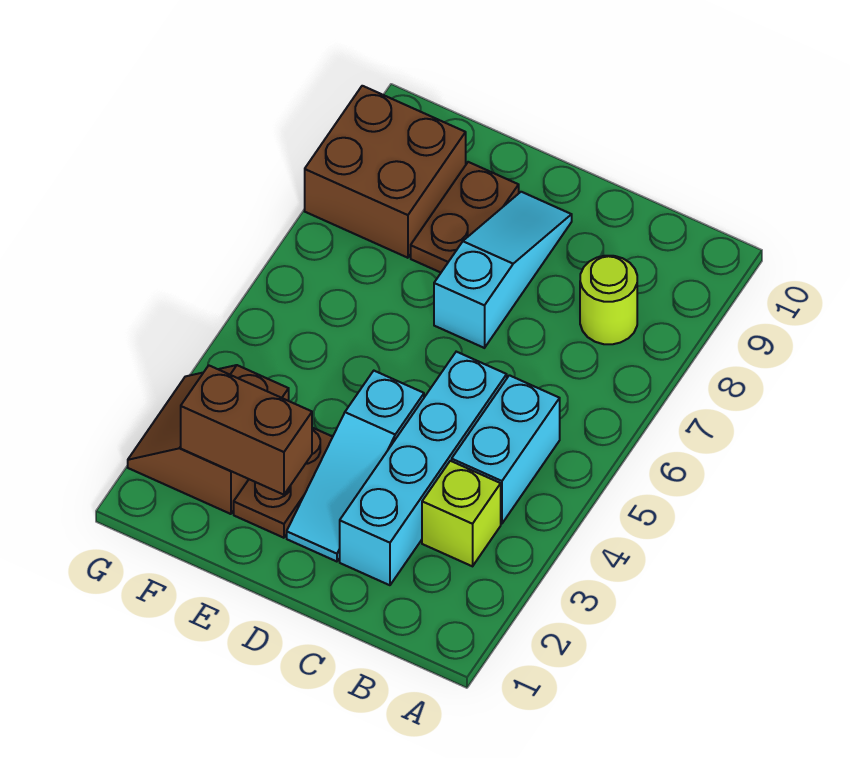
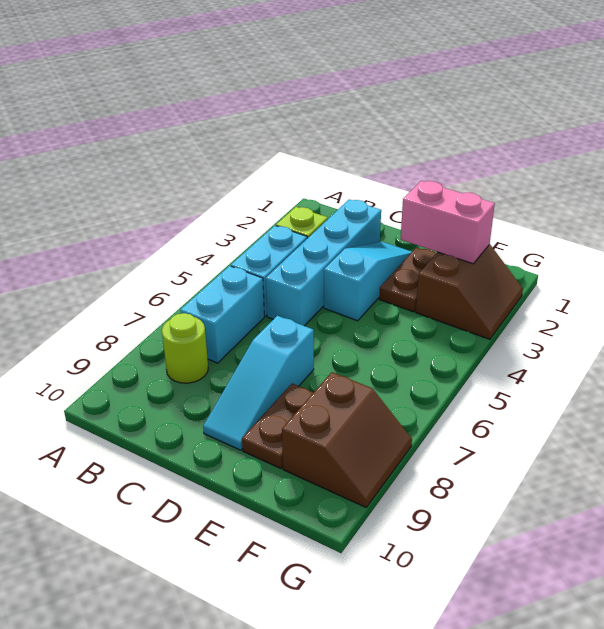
none -> cyan 1x2 brick [180,266,264,363]
brown 1x2 brick [181,366,312,495] -> pink 1x2 brick [401,181,495,264]
brown 2x2 brick [305,86,466,258] -> brown 2x2 slope [282,372,412,507]

